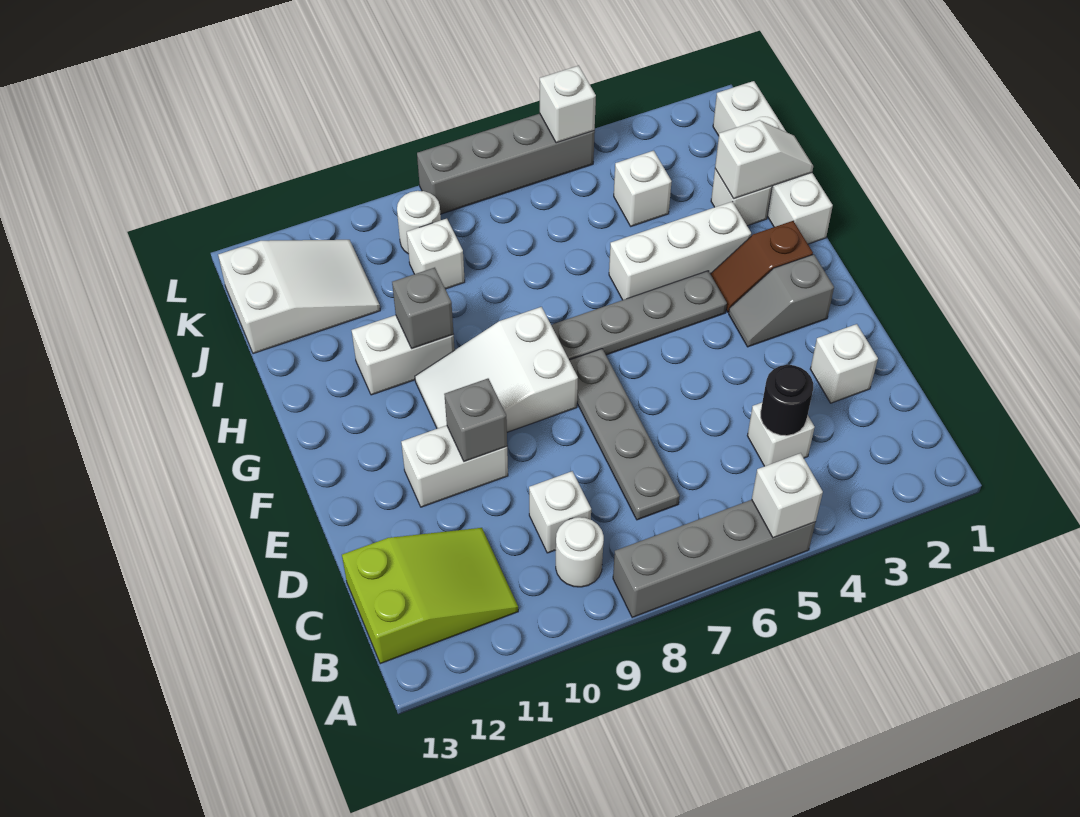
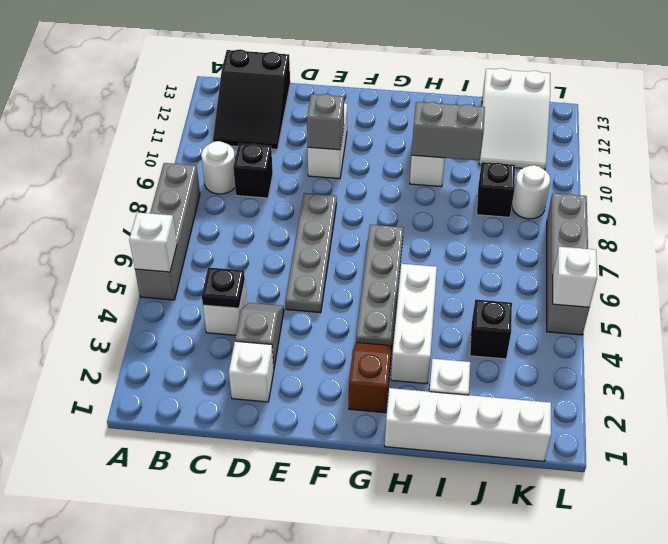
lime 2x3 slope [342,528,518,664] -> black 2x3 slope [213,50,290,149]
black 1x1 round brick [761,365,813,436] -> black 1x1 plate [202,267,245,308]
grey 1x4 plate [569,349,680,520] -> grey 1x4 plate turned to [286,193,337,313]
white 1x1 brick [529,471,591,553] -> black 1x1 brick [233,144,273,198]
grey 1x2 slope [729,254,834,347] -> grey 1x2 slope moved to [235,303,284,368]
white 2x3 slope [415,307,578,432] -> none
grey 1x1 brick [392,268,454,349] -> grey 1x2 brick [412,102,485,161]
white 1x2 slope [715,120,813,199] -> none
white 1x1 brick [614,151,672,226] -> black 1x1 brick [470,299,512,359]
white 1x1 brick [407,219,465,289] -> black 1x1 brick [477,162,515,217]

